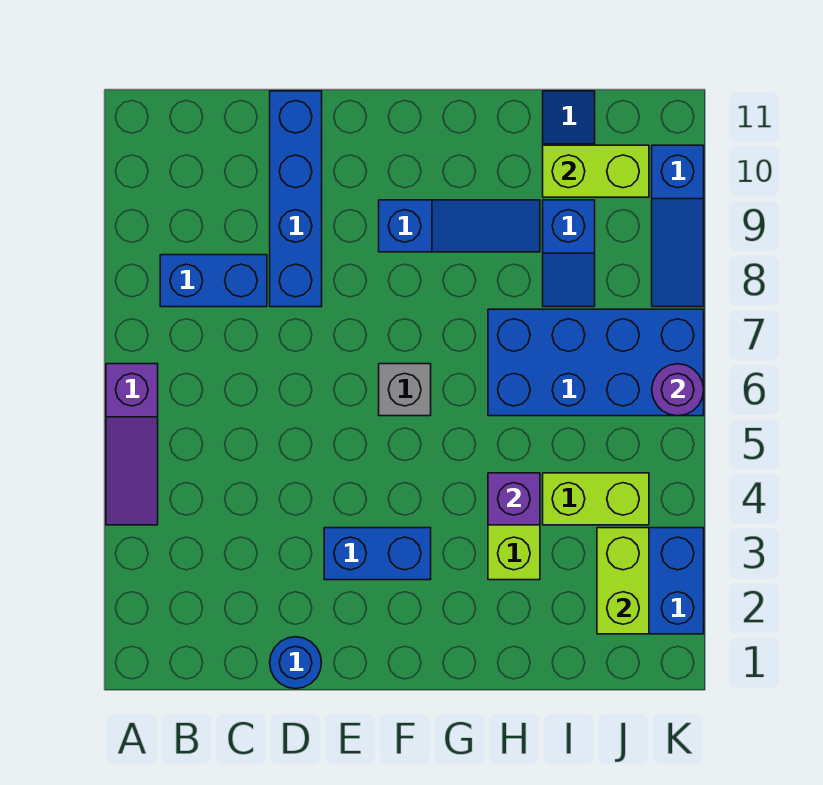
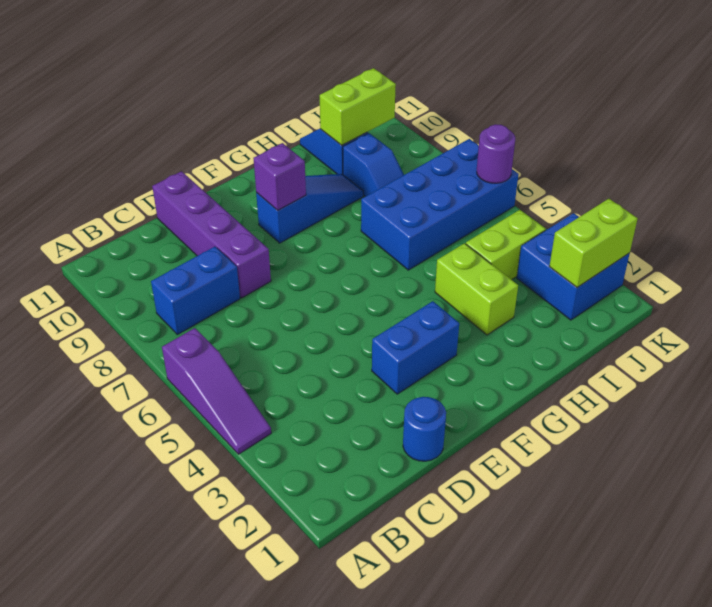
blue 1x4 brick [270,91,322,307] -> purple 1x4 brick [152,171,271,298]
grey 1x1 brick [379,364,431,416] -> none
purple 1x1 brick [488,473,540,525] -> purple 1x1 brick moved to [253,143,306,210]
lime 1x2 brick [597,528,649,634] -> lime 1x2 brick turned to [549,199,638,287]
blue 1x3 slope [652,145,704,307] -> none

